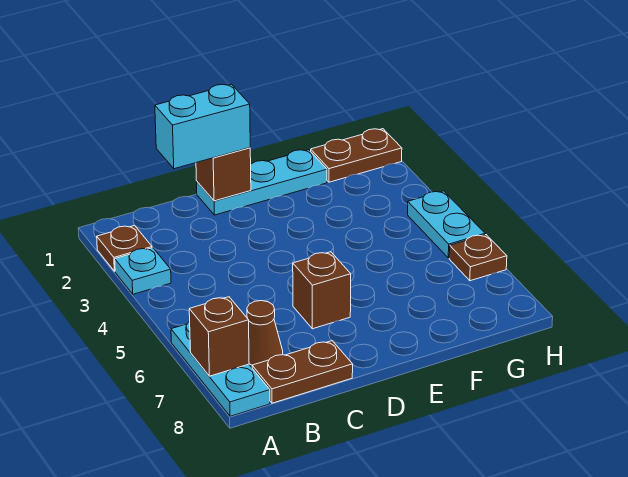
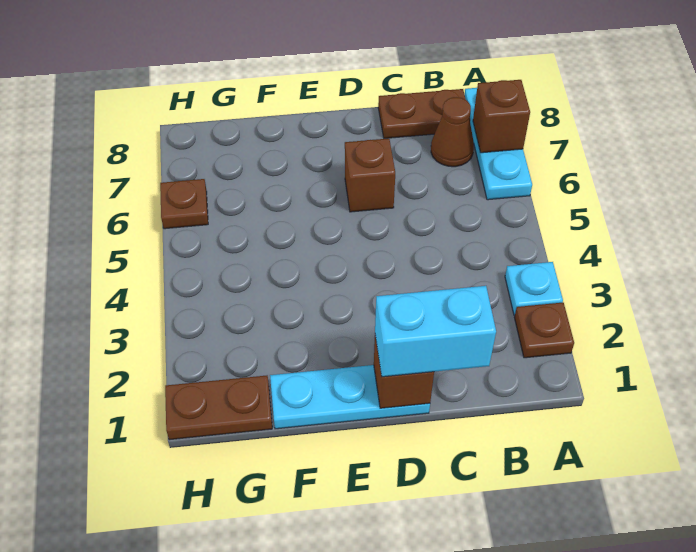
cyan 1x2 plate [408,191,485,258] -> none

